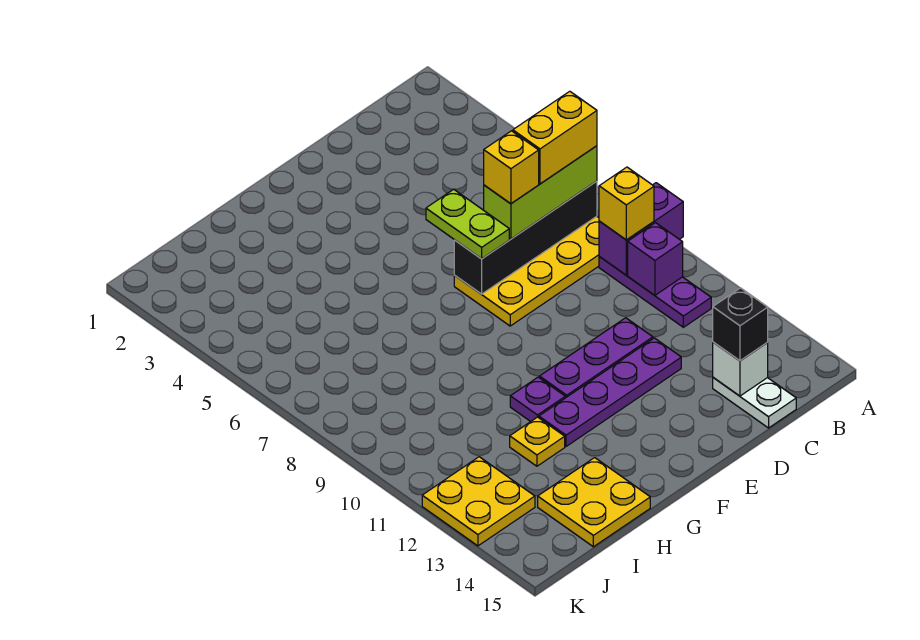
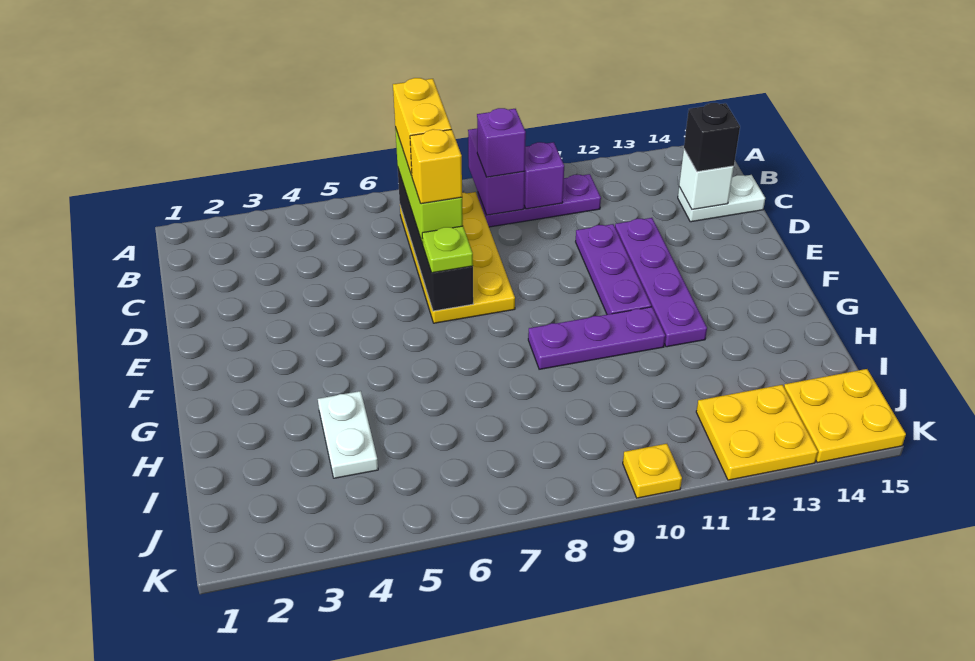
yellow 1x1 brick [599,167,654,240] -> purple 1x1 brick [477,108,526,177]
lime 1x2 plate [426,189,509,259] -> lime 1x1 plate [422,226,473,273]
purple 1x1 plate [510,377,565,422] -> purple 1x3 plate [528,307,665,369]
none -> white 1x2 plate [318,391,378,478]
yellow 1x1 plate [510,417,565,466] -> yellow 1x1 plate moved to [623,444,682,498]
yellow 2x2 plate [538,458,650,547] -> yellow 2x2 plate moved to [784,369,906,463]

